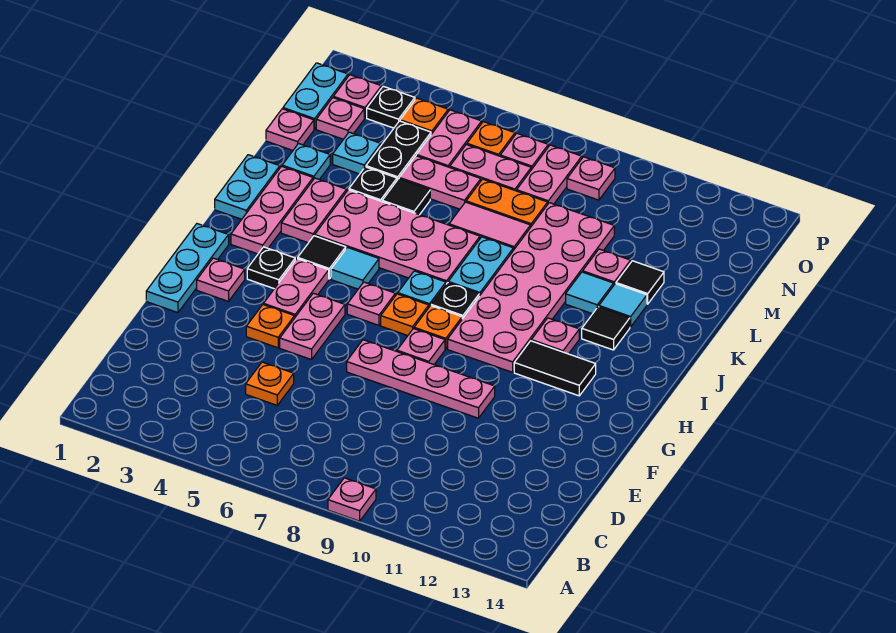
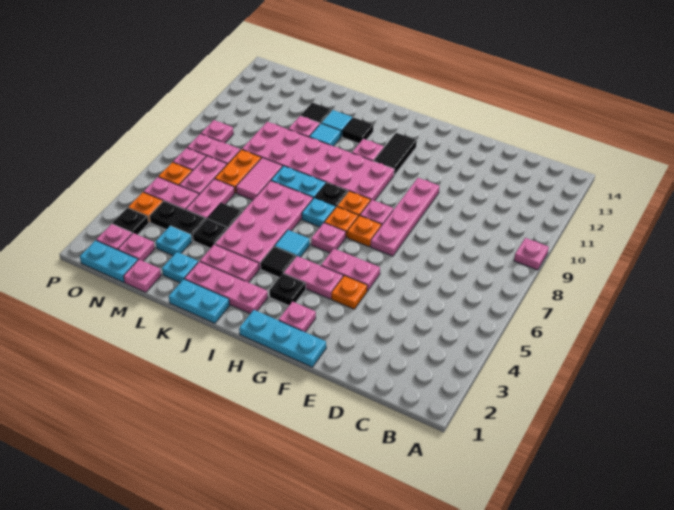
orange 1x1 plate [246,362,294,405] -> orange 1x1 plate moved to [347,216,381,247]

